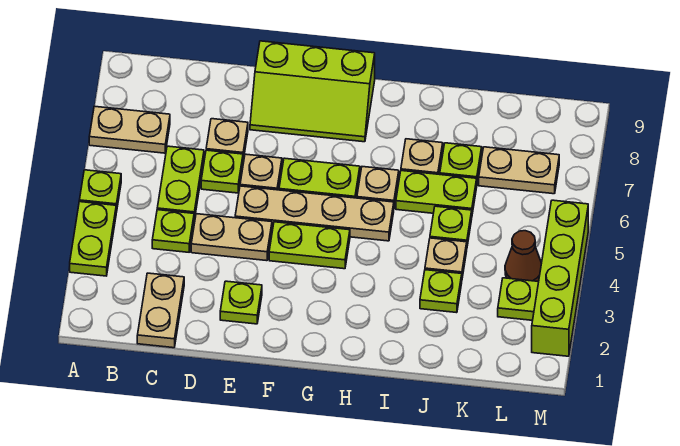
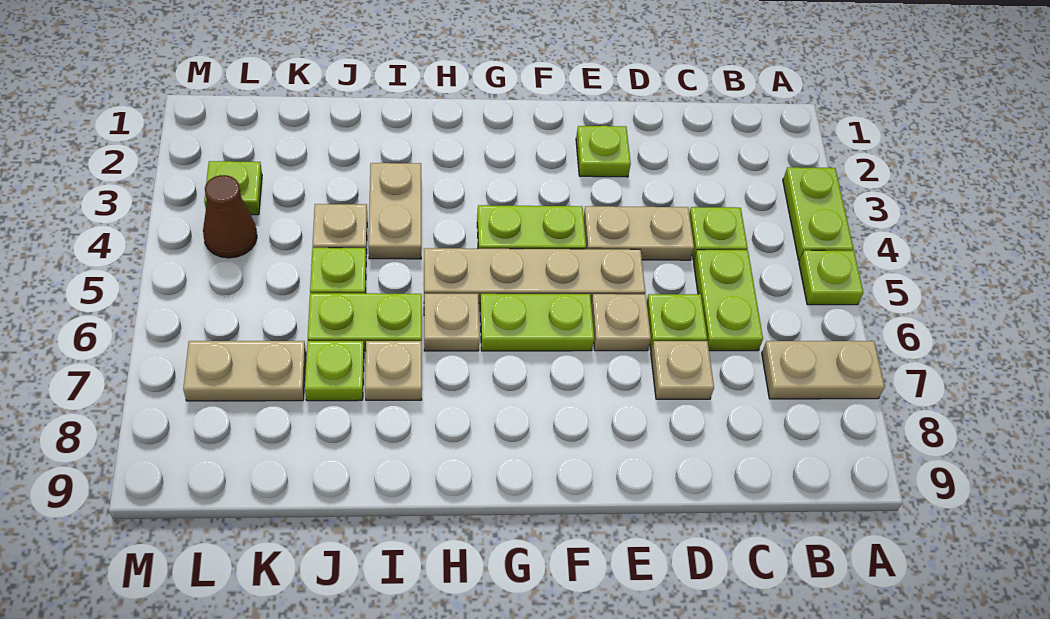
tan 1x2 plate [137,273,184,348] -> tan 1x2 plate moved to [368,163,421,259]
lime 2x3 slope [250,41,375,142] -> none
lime 1x1 plate [420,270,462,313] -> none
lime 1x4 brick [532,200,588,356] -> none

